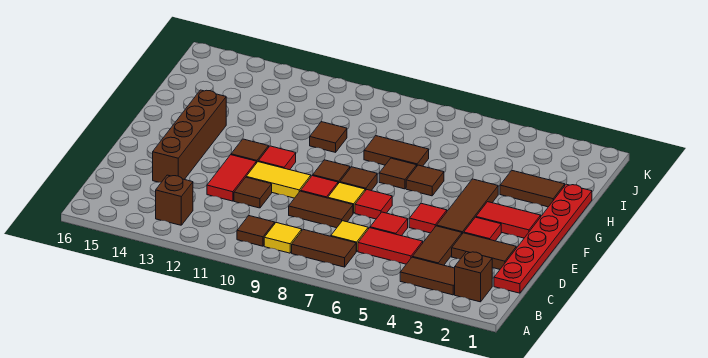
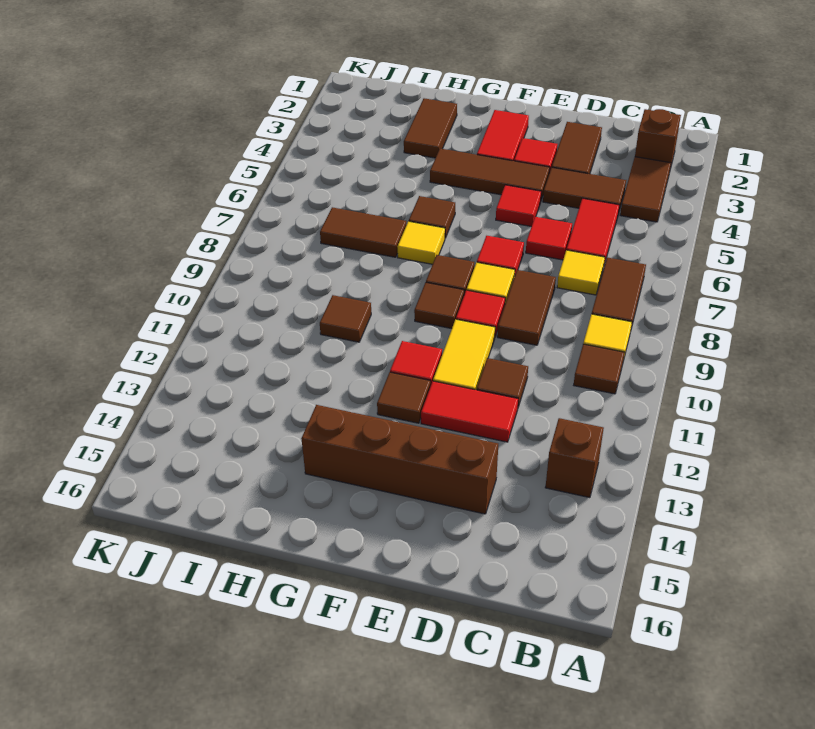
red 1x6 plate [494,184,592,293] -> none
brown 1x1 tile [379,158,417,189] -> yellow 1x1 tile [397,221,445,264]
brown 1x2 tile [364,136,429,166] -> brown 1x2 tile turned to [320,207,406,257]

